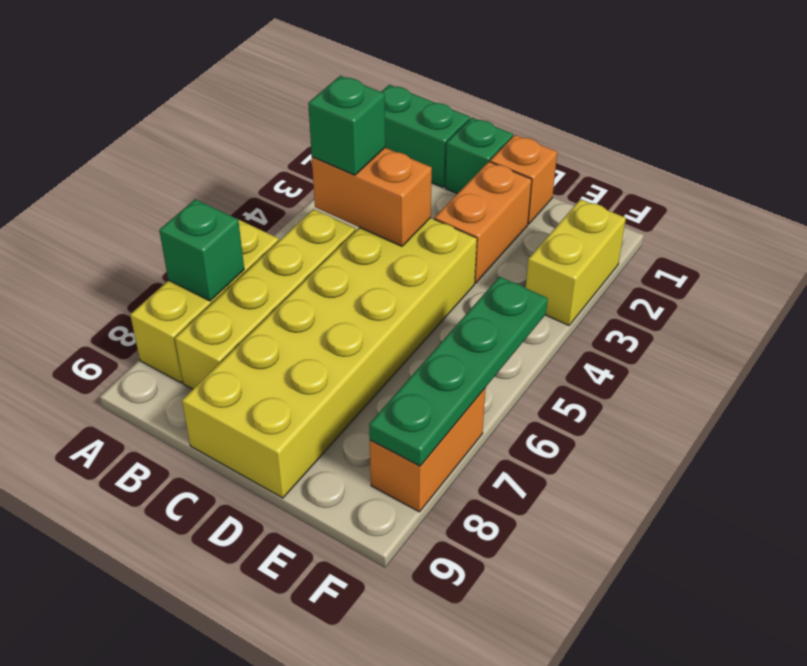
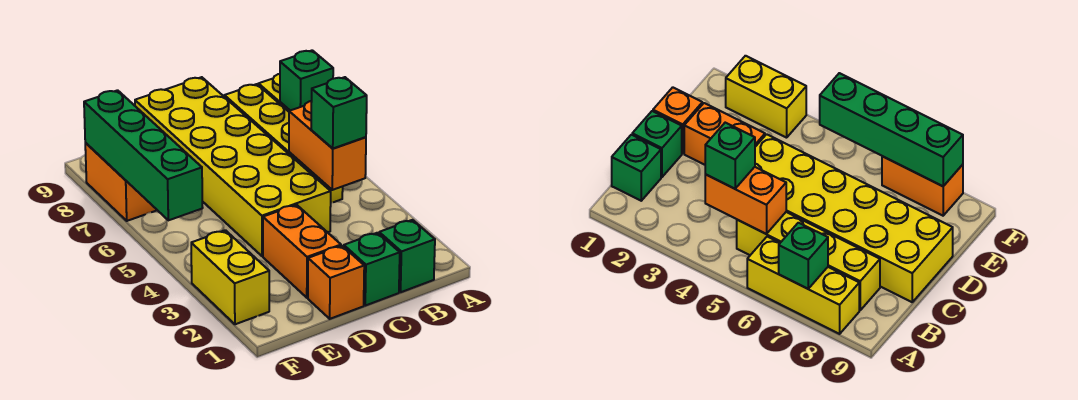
green 1x2 brick [381,85,470,188] -> green 1x1 brick [379,220,435,292]
orange 1x2 brick [312,148,432,246] -> orange 1x2 brick turned to [289,101,366,190]
green 1x4 plate [369,277,548,466] -> green 1x4 brick [84,90,203,220]

